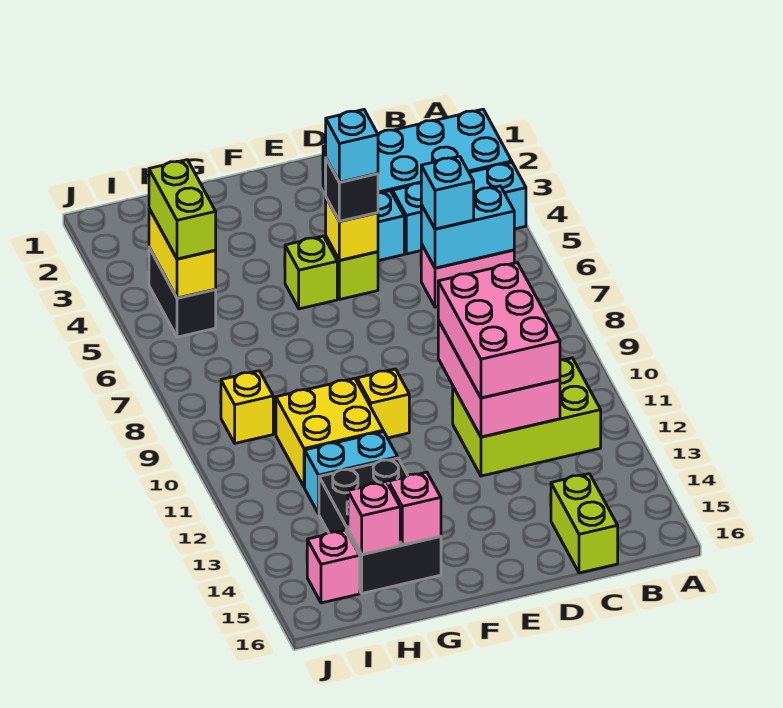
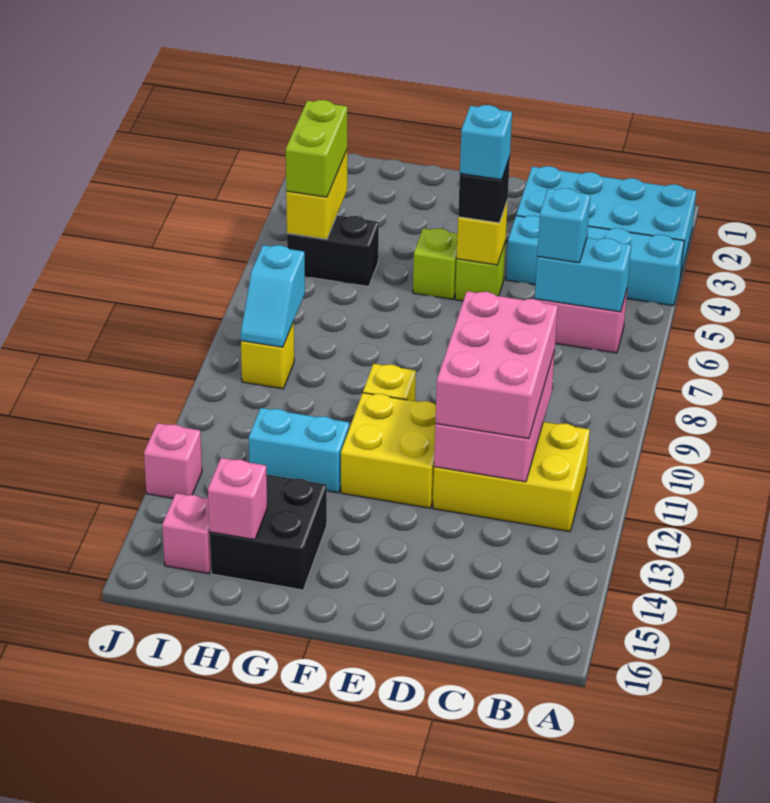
lime 2x3 brick [453,358,601,476] -> yellow 2x3 brick [433,422,590,532]
lime 1x2 brick [551,474,618,573] -> none
yellow 2x2 brick [276,379,383,487] -> yellow 2x2 brick moved to [341,393,436,508]
black 2x3 brick [319,458,441,593] -> black 2x2 brick [210,474,327,590]
pink 1x1 brick [389,472,441,545] -> pink 1x1 brick moved to [144,423,202,498]
black 1x2 brick [149,248,216,337] -> black 1x2 brick turned to [287,215,379,287]
none -> cyan 1x2 slope [241,245,305,347]

